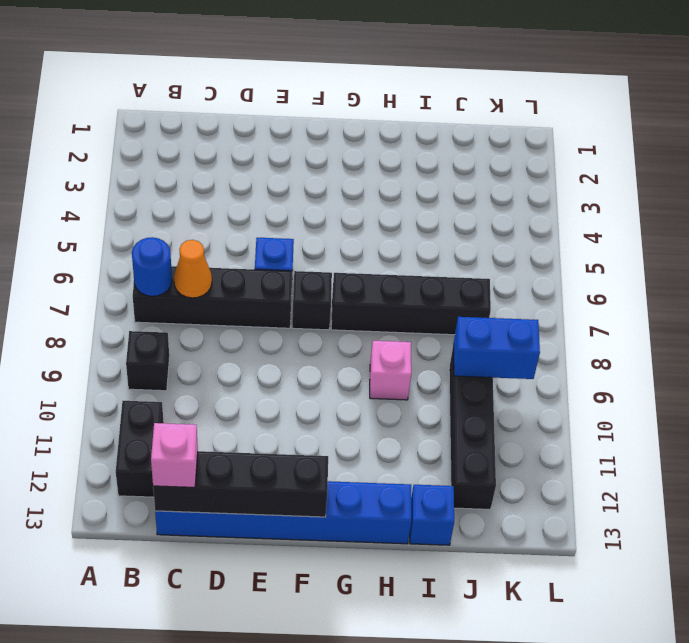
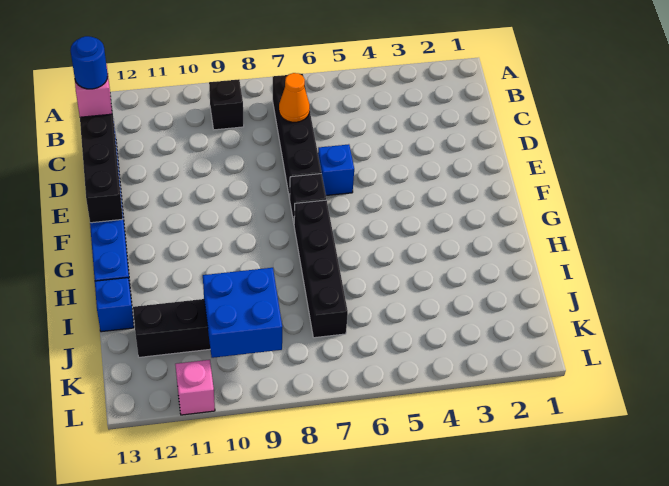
blue 1x1 round brick [132,237,172,296] -> blue 1x1 round brick moved to [71,36,108,89]
black 1x2 brick [116,401,164,497] -> none
pink 1x1 brick [370,341,411,400] -> pink 1x1 brick moved to [175,360,215,415]
blue 1x2 brick [453,317,540,379] -> blue 2x2 brick [203,268,282,358]

